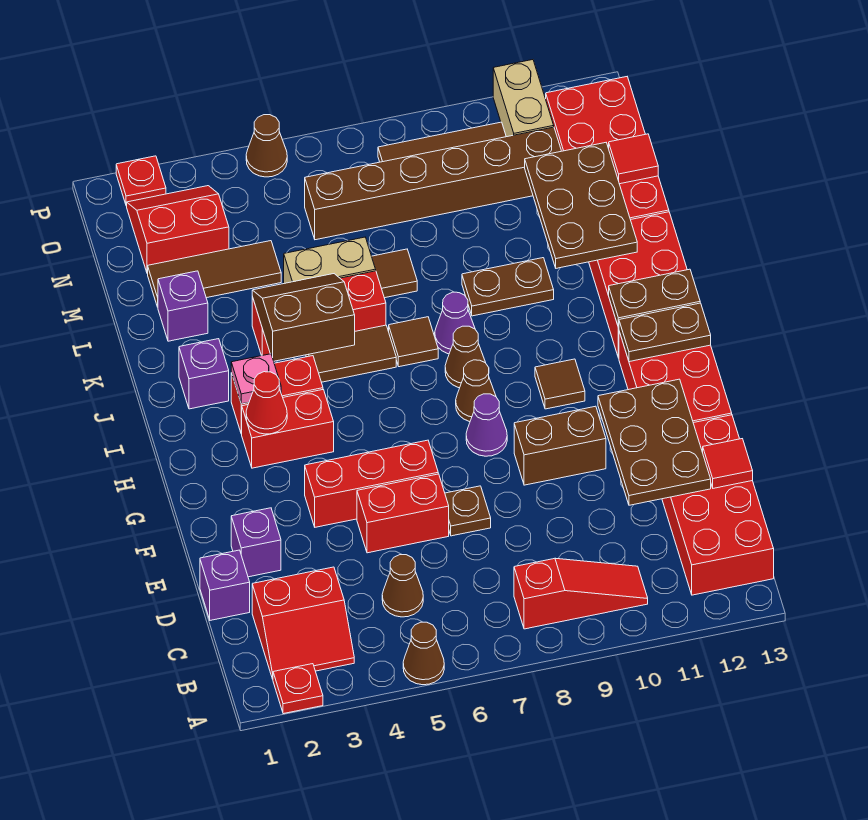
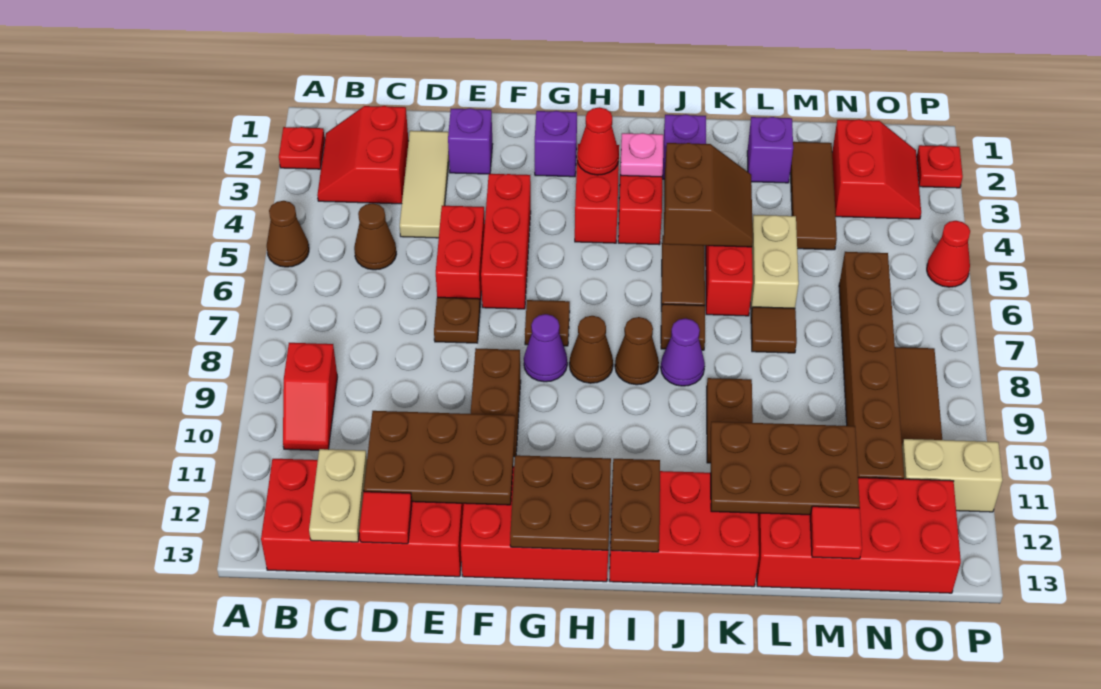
red 1x3 slope [514,558,648,629] -> red 1x2 slope [283,343,337,450]
none -> tan 1x2 plate [309,449,367,542]
purple 1x1 brick [200,550,250,620] -> purple 1x1 brick moved to [535,111,577,177]
none -> tan 1x3 tile [400,131,449,238]
brown 1x1 tile [535,359,585,409] -> brown 1x1 tile moved to [525,300,570,346]
brown 1x2 plate [619,303,711,362] -> brown 2x2 plate [510,455,611,550]
brown 1x1 cone [246,115,287,177] -> red 1x1 cone [927,221,970,287]

